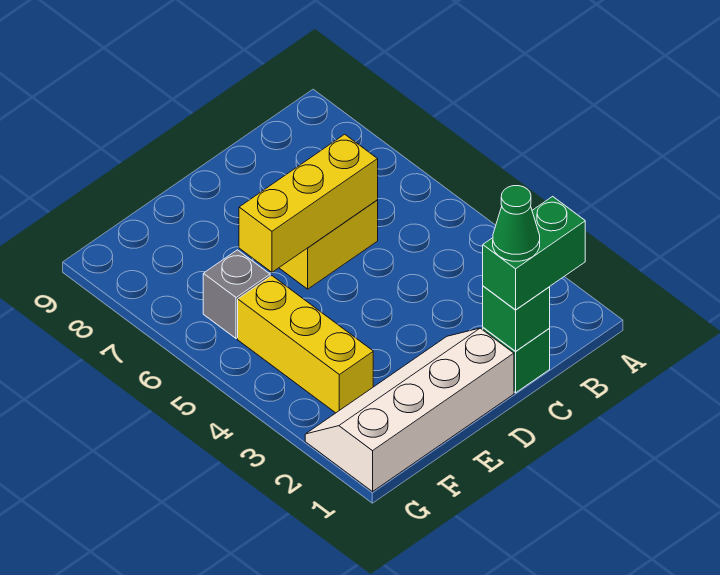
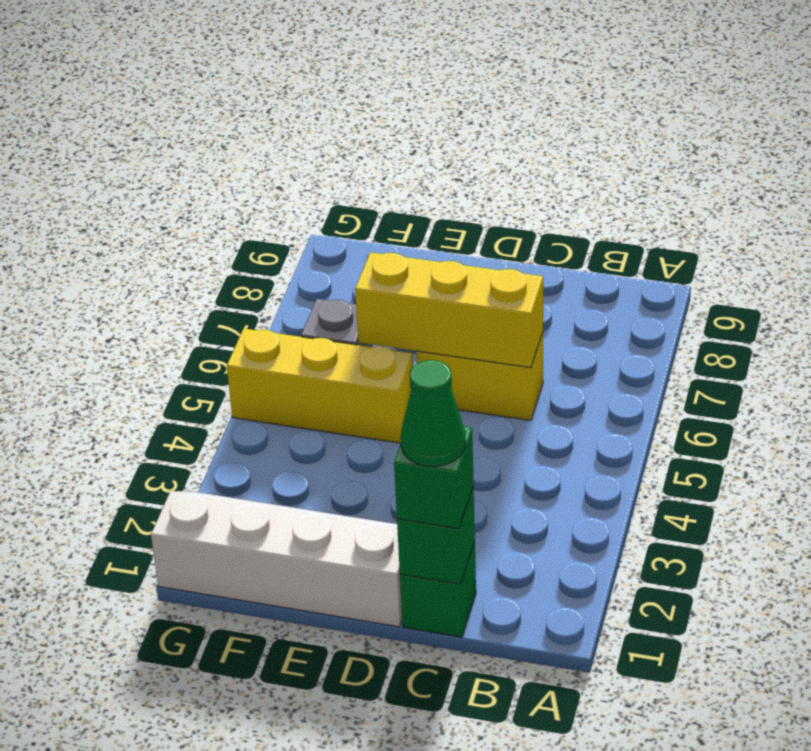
green 1x2 brick [483,196,585,310] -> green 1x1 brick [394,427,474,529]
yellow 1x3 brick [238,276,373,413] -> yellow 1x3 brick turned to [227,329,413,443]

